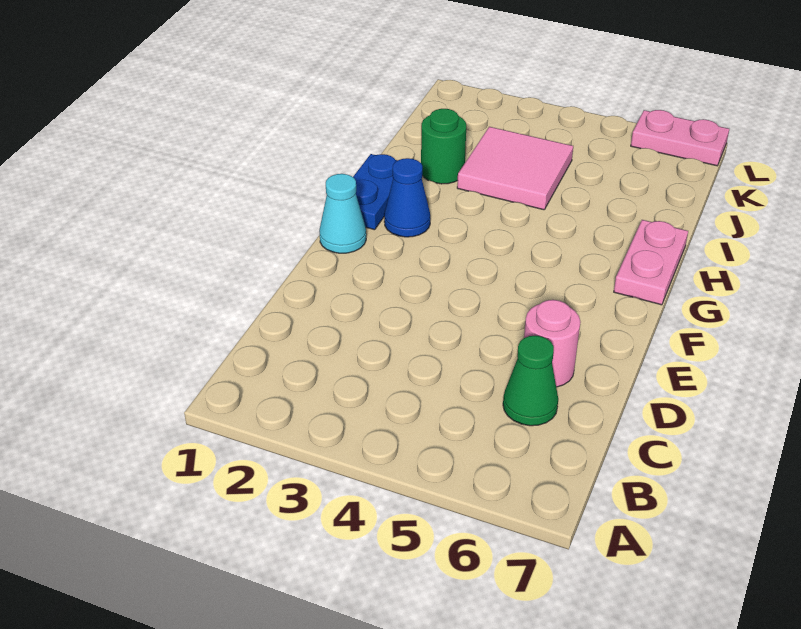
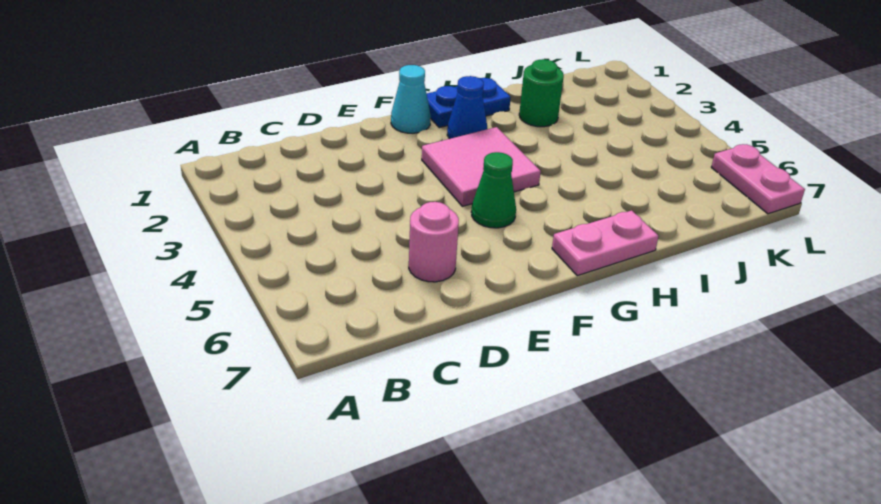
green 1x1 cone [503,336,558,426] -> green 1x1 cone moved to [471,152,516,228]
pink 2x2 tile [457,127,573,210] -> pink 2x2 tile moved to [422,127,541,206]

